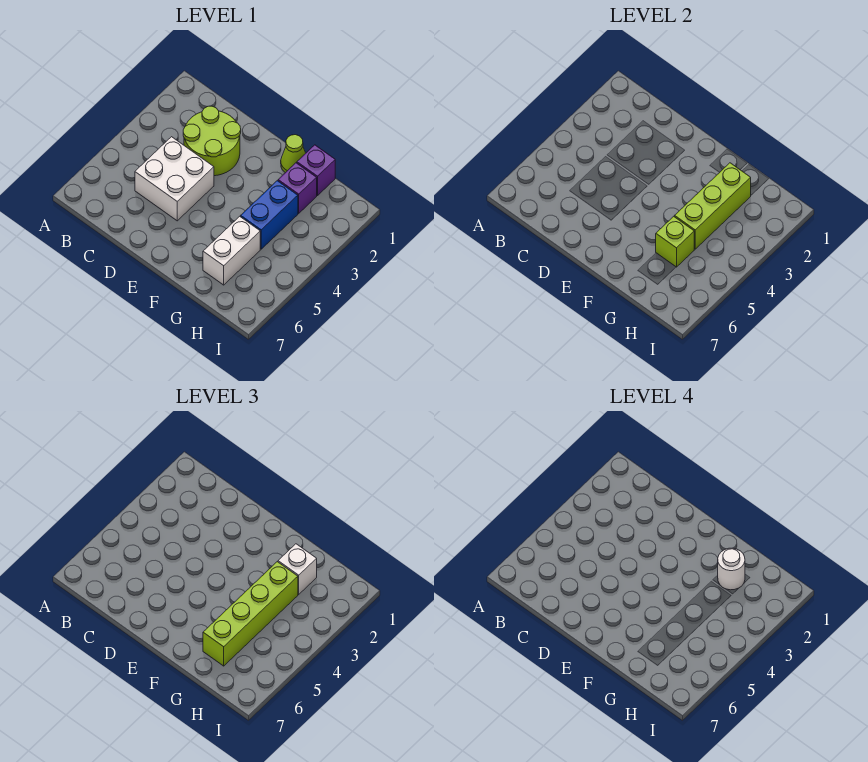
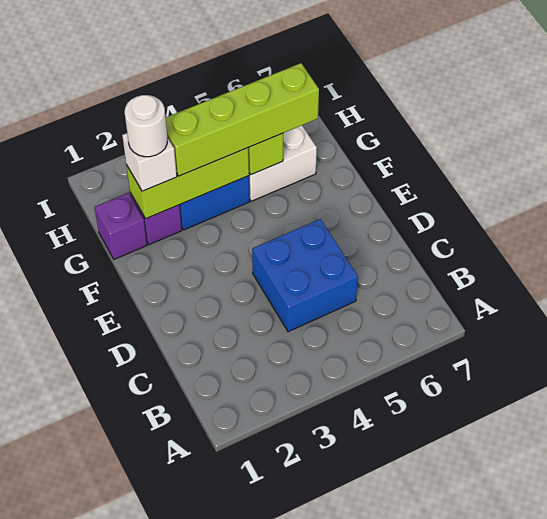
lime 2x2 round brick [183,106,241,176] -> none
white 2x2 brick [135,137,214,221] -> blue 2x2 brick [252,219,358,332]
lime 1x1 cone [281,135,305,173] -> none

